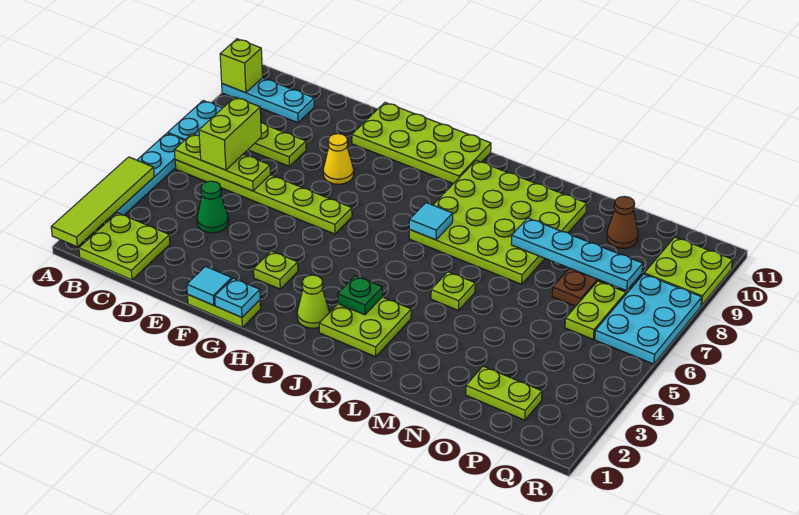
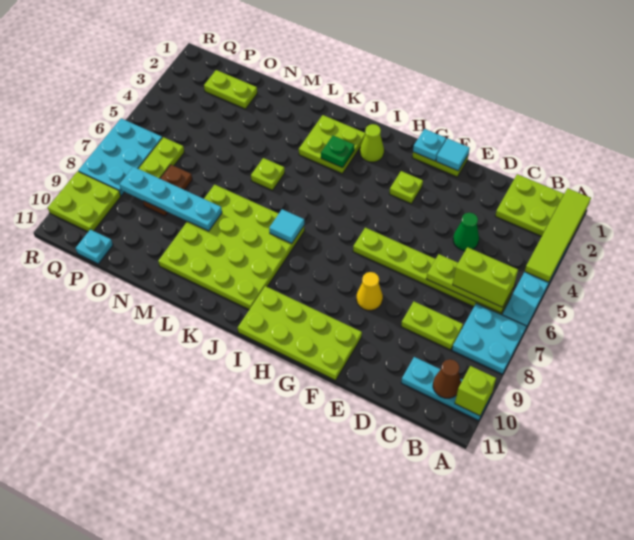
lime 1x2 brick [199,97,261,170] -> lime 1x2 brick turned to [453,247,518,307]
brown 1x1 cone [607,197,638,248] -> brown 1x1 cone moved to [433,359,461,398]
none -> cyan 1x1 plate [76,229,113,264]

